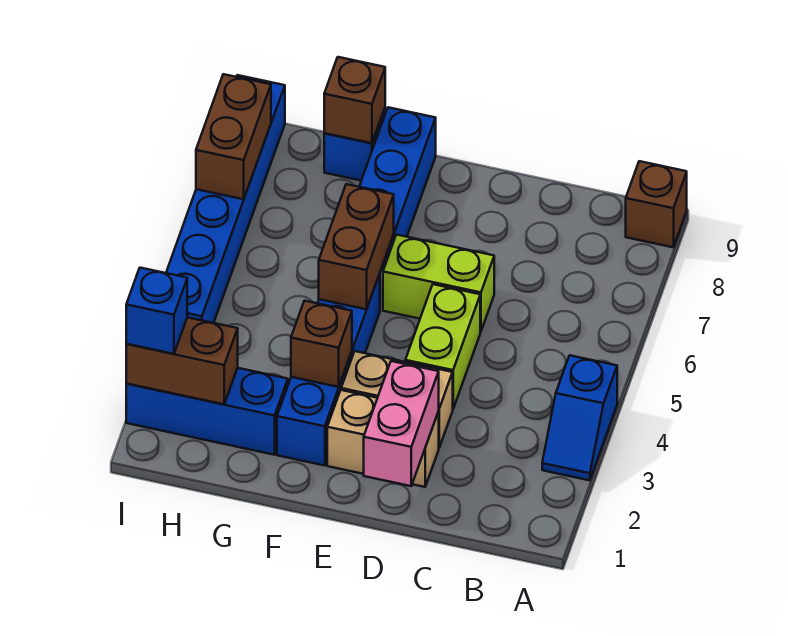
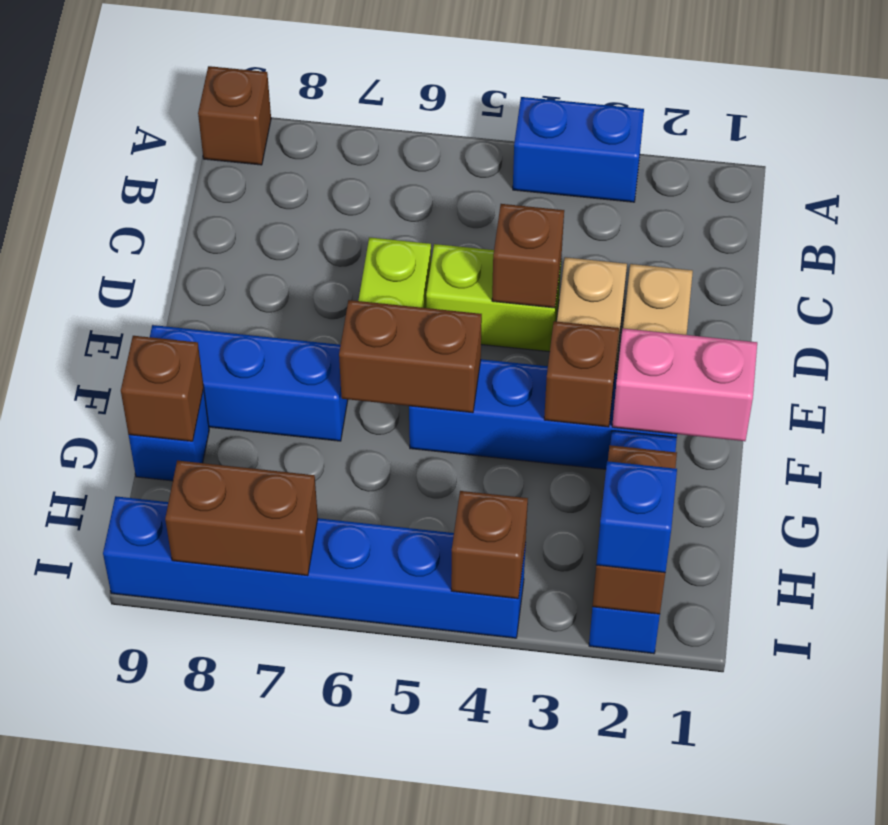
blue 1x2 slope [542,355,617,480] -> blue 1x2 brick [513,97,644,202]
pink 1x2 brick [364,361,439,486] -> pink 1x2 brick moved to [612,328,757,441]
none -> brown 1x1 brick [492,204,564,308]
none -> brown 1x1 brick [451,491,528,599]

